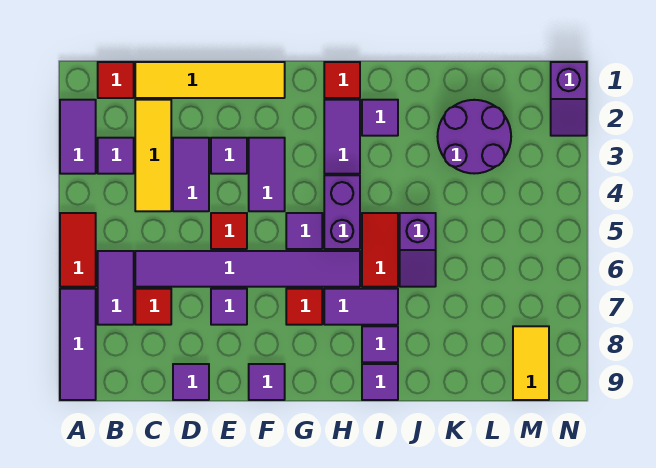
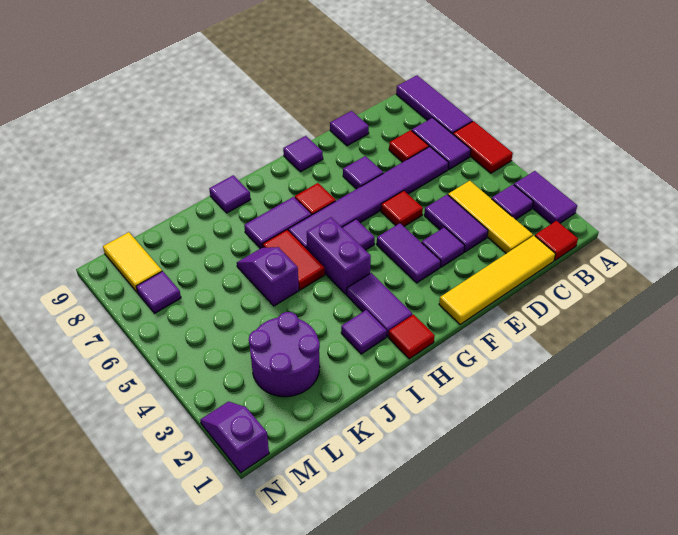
purple 1x1 tile [362,326,398,362] -> purple 1x1 tile moved to [136,271,181,313]

